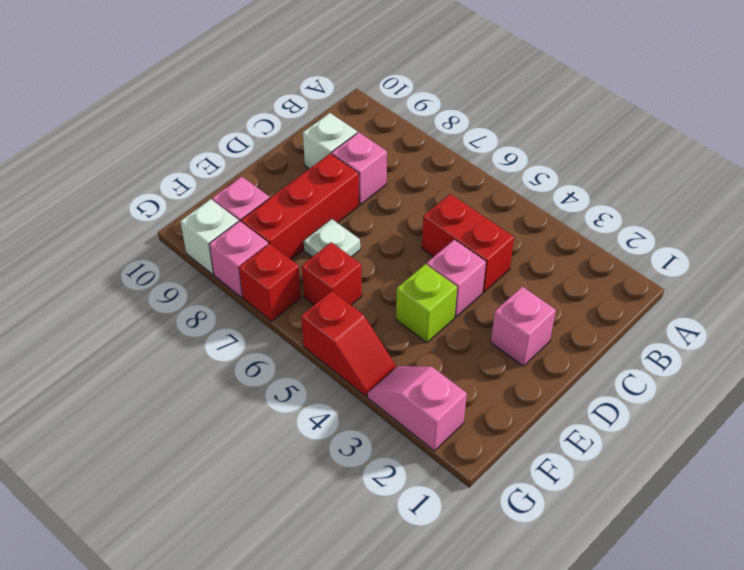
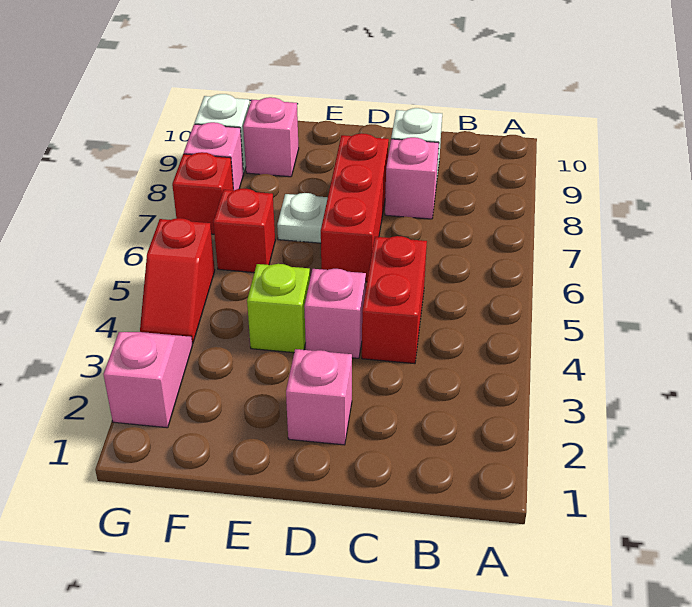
red 1x3 brick [241,153,359,259] -> red 1x3 brick turned to [321,133,389,282]

